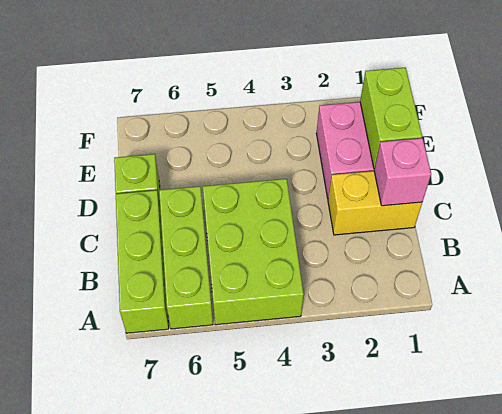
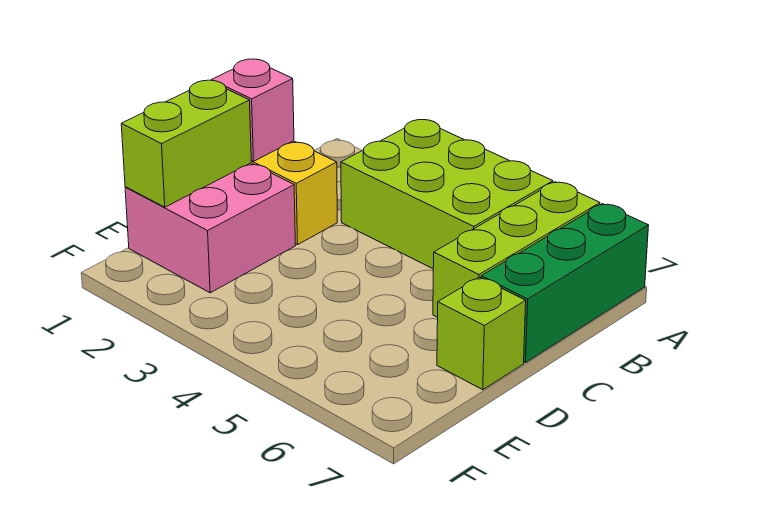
lime 2x3 brick [203,179,304,325] -> lime 2x3 brick turned to [341,120,553,269]
lime 1x3 brick [116,190,169,333] -> green 1x3 brick [481,204,649,363]

